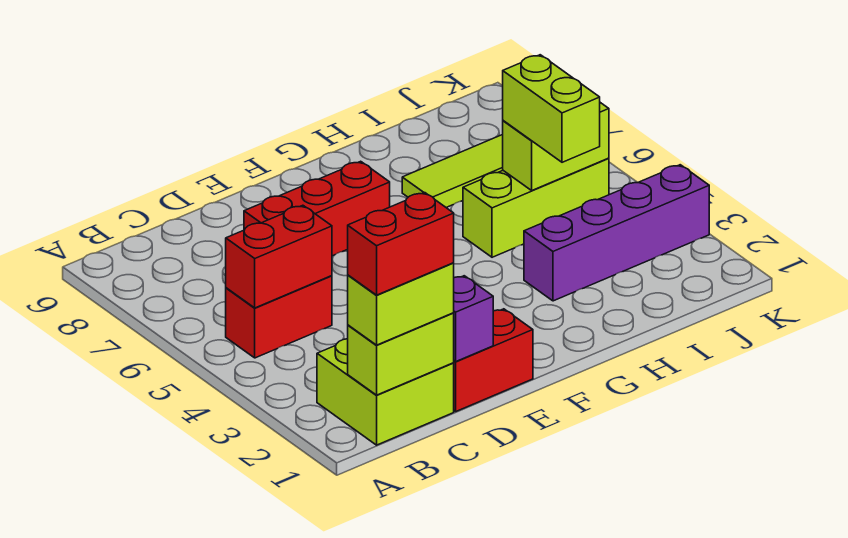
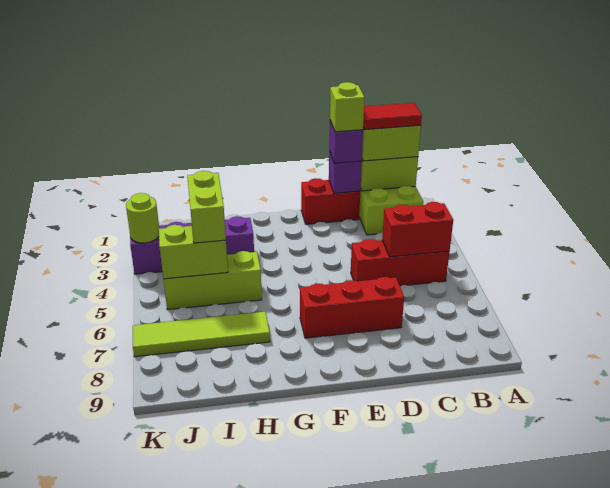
red 1x2 brick [348,193,454,295] -> red 1x2 tile [363,103,422,130]
red 1x2 brick [226,276,332,358] -> red 1x3 brick [351,239,450,286]
none -> purple 1x1 brick [329,121,363,163]
none -> lime 1x1 brick [330,82,365,132]
none -> lime 1x1 round brick [126,193,159,243]

